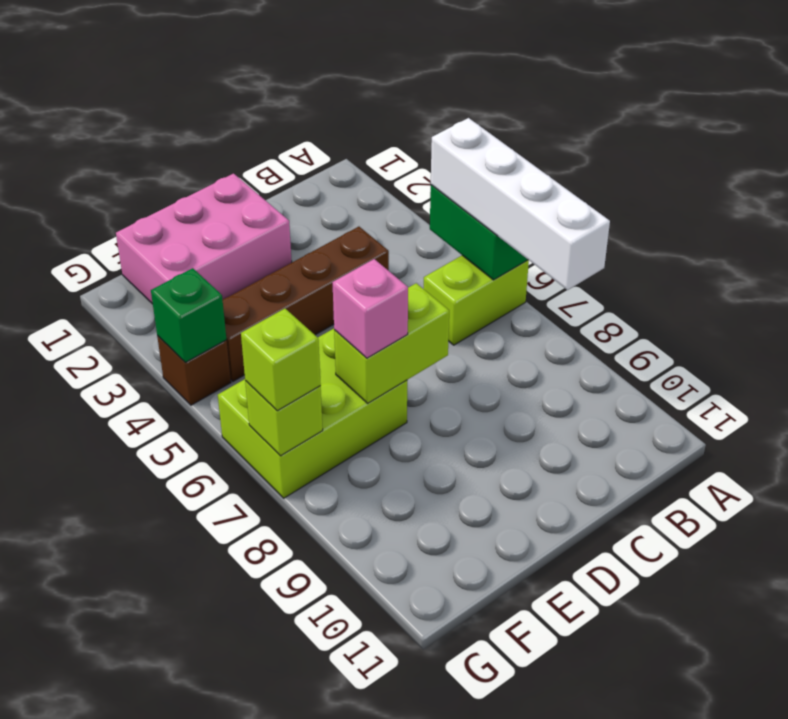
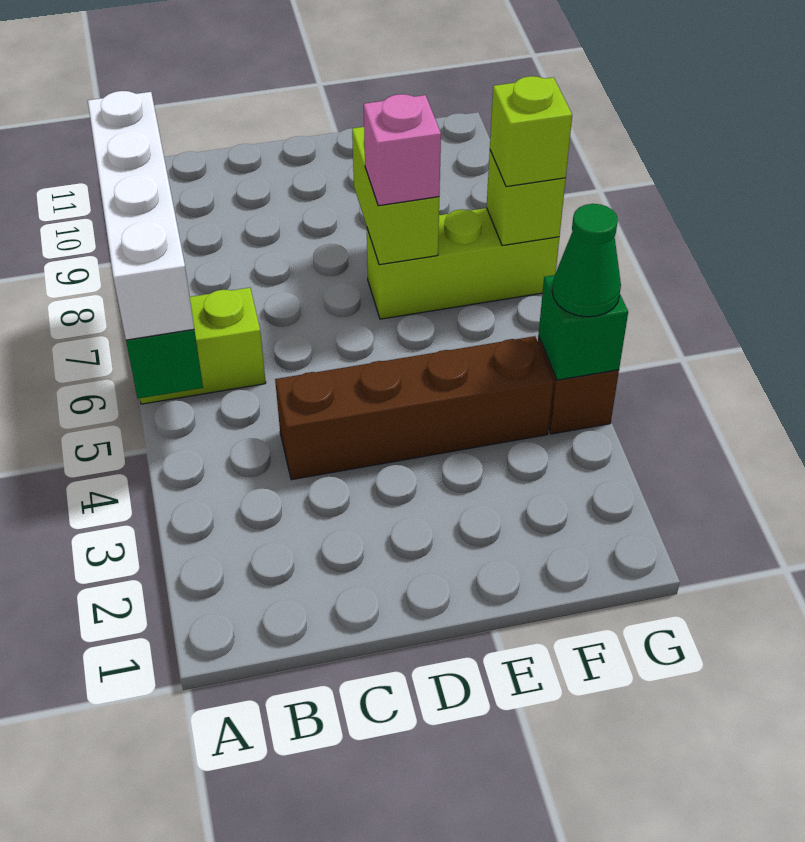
pink 2x3 brick [116,174,292,304] -> none
lime 1x2 brick [334,283,449,403] -> lime 1x2 brick turned to [352,127,439,265]
lime 2x3 brick [218,329,407,498] -> lime 1x3 brick [367,208,559,319]
none -> green 1x1 cone [552,204,621,317]

